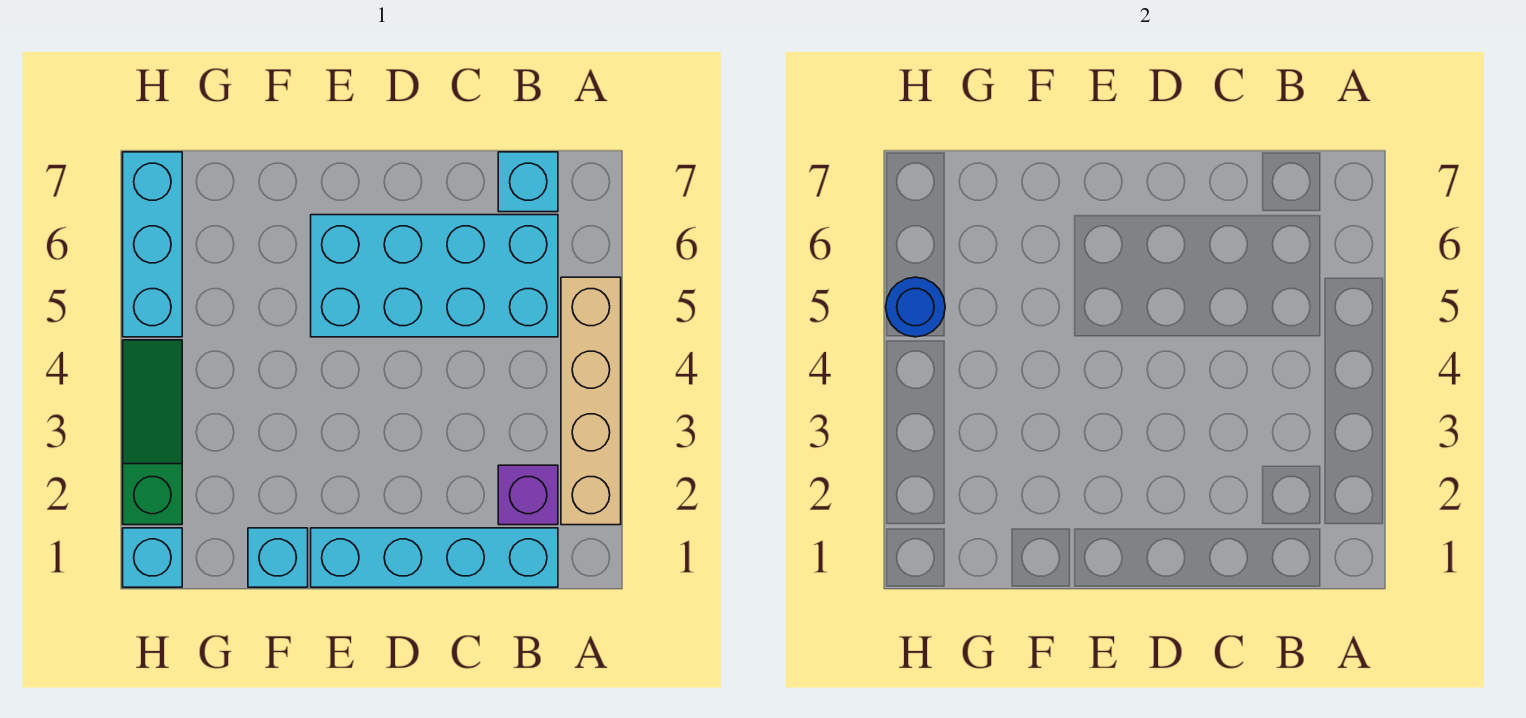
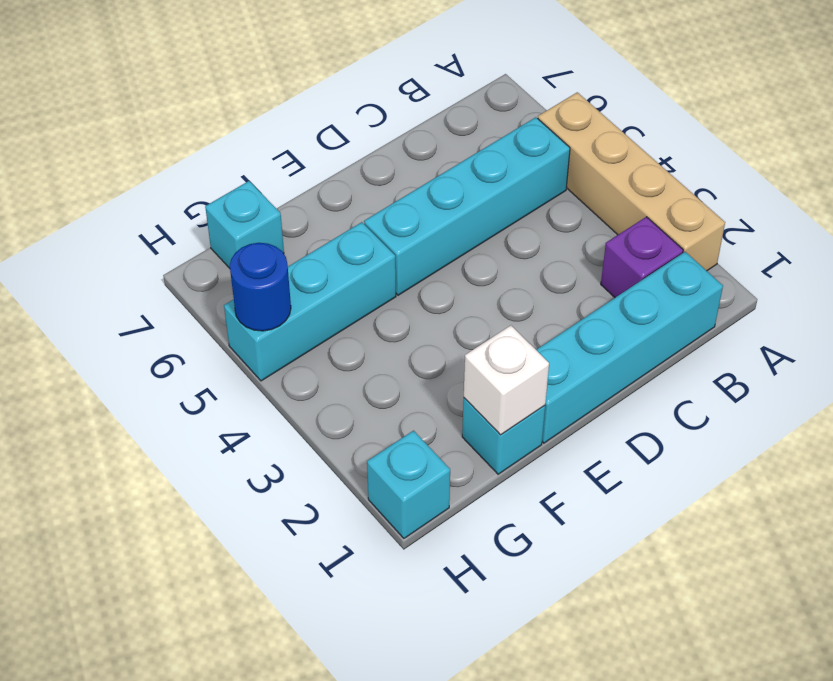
cyan 2x4 brick [311,215,558,337] -> cyan 1x4 brick [364,117,570,295]
cyan 1x1 brick [498,152,558,212] -> cyan 1x1 brick moved to [205,181,284,268]
none -> white 1x1 brick [464,325,549,435]
green 1x3 slope [123,340,182,525] -> none
cyan 1x3 brick [123,152,182,337] -> cyan 1x3 brick turned to [224,222,396,381]

